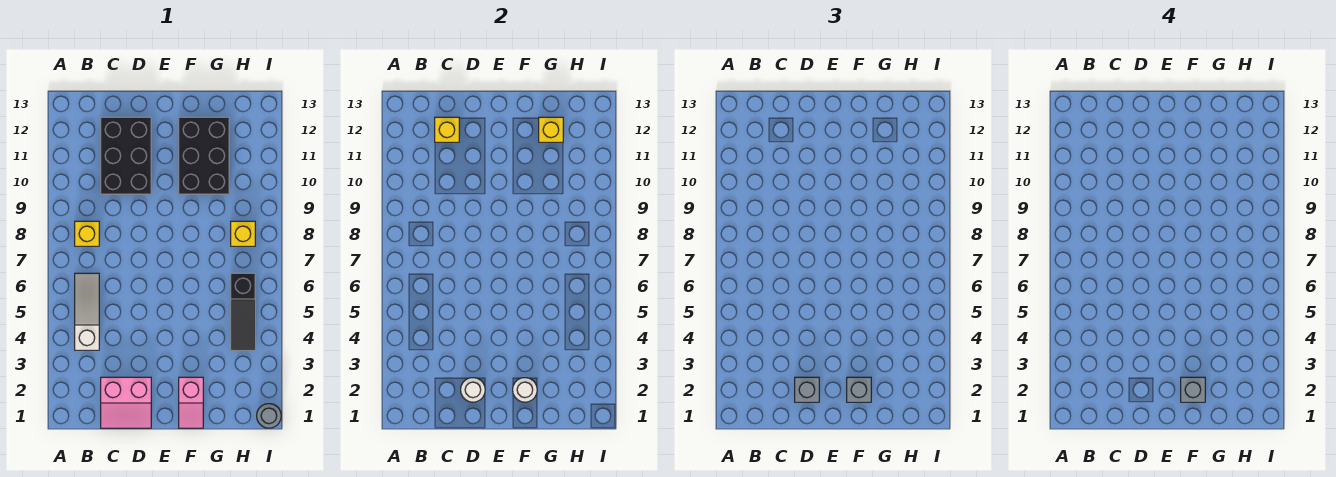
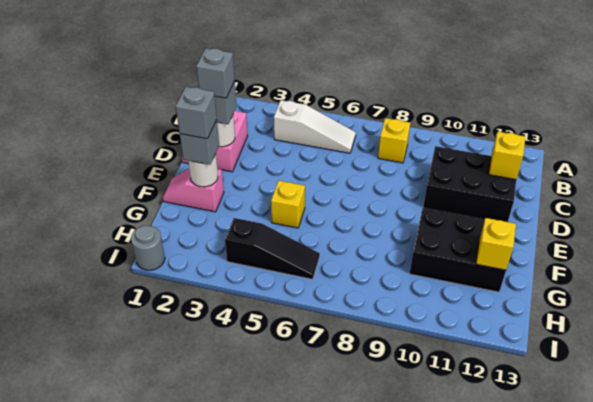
none -> grey 1x1 brick [196,48,235,98]
black 1x3 slope [231,273,255,350] -> black 1x3 slope turned to [225,218,320,279]
yellow 1x1 brick [231,221,255,246] -> yellow 1x1 brick moved to [271,181,305,228]

